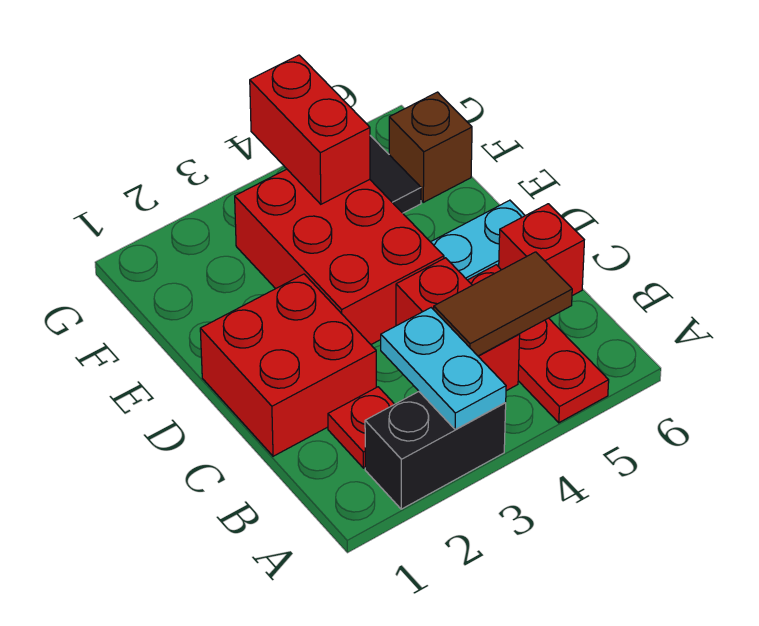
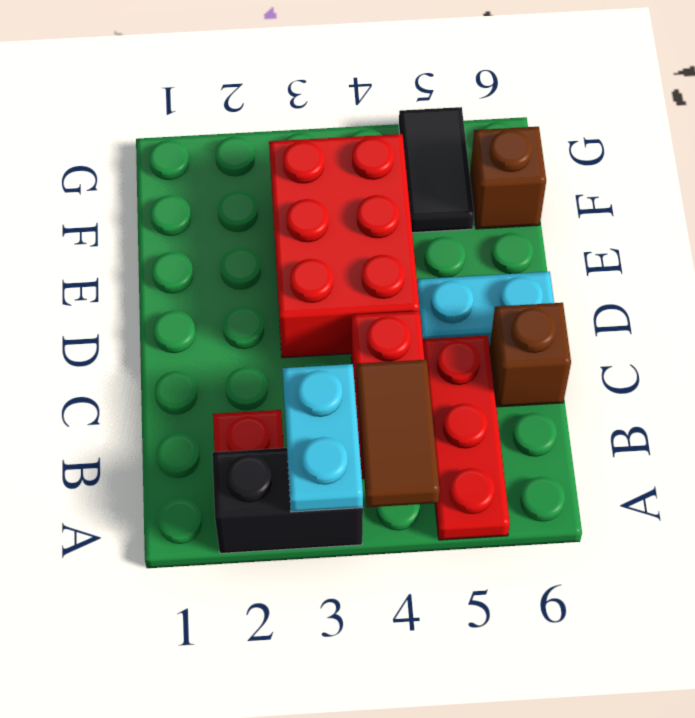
brown 1x2 tile [434,252,572,356] -> brown 1x2 tile turned to [356,360,440,507]
red 2x2 brick [200,274,376,456] -> none
red 1x1 brick [499,204,584,296] -> brown 1x1 brick [490,303,571,407]
red 1x2 brick [250,55,370,204] -> none

